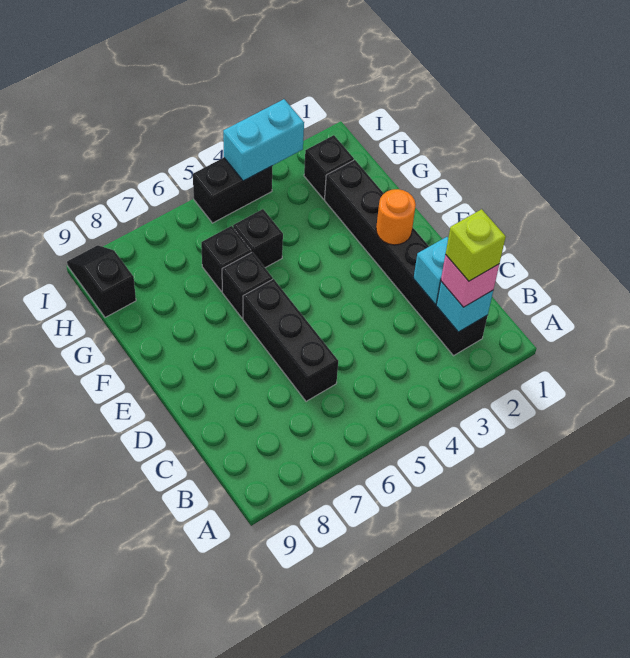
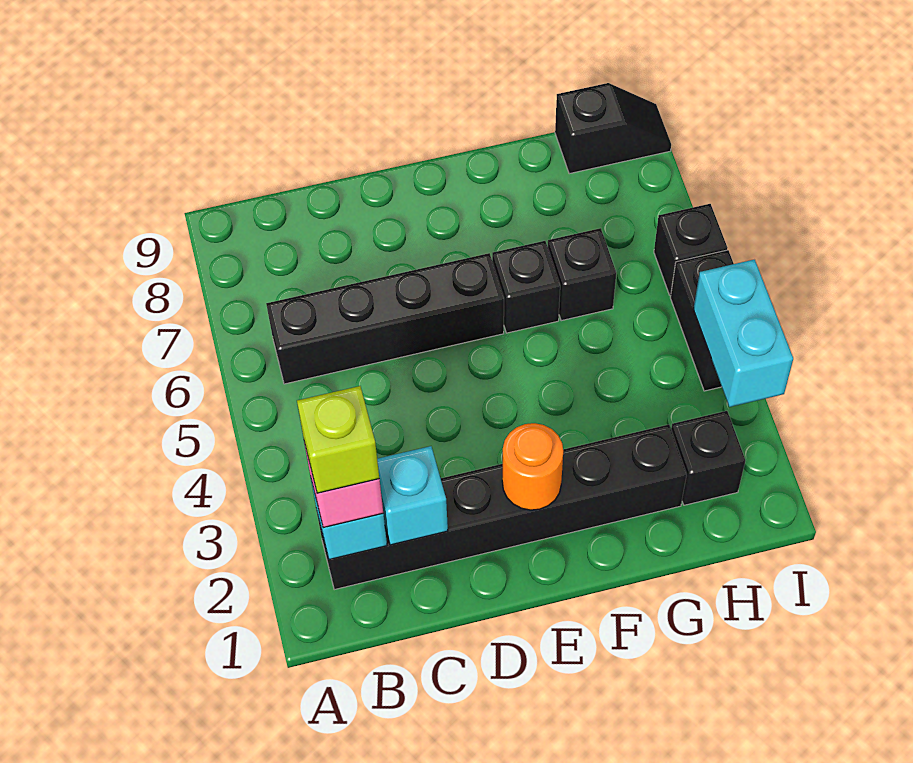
black 1x3 brick [243,279,338,401] -> black 1x4 brick [266,253,504,384]
black 1x1 brick [233,209,283,268] -> black 1x1 brick moved to [654,204,727,296]

